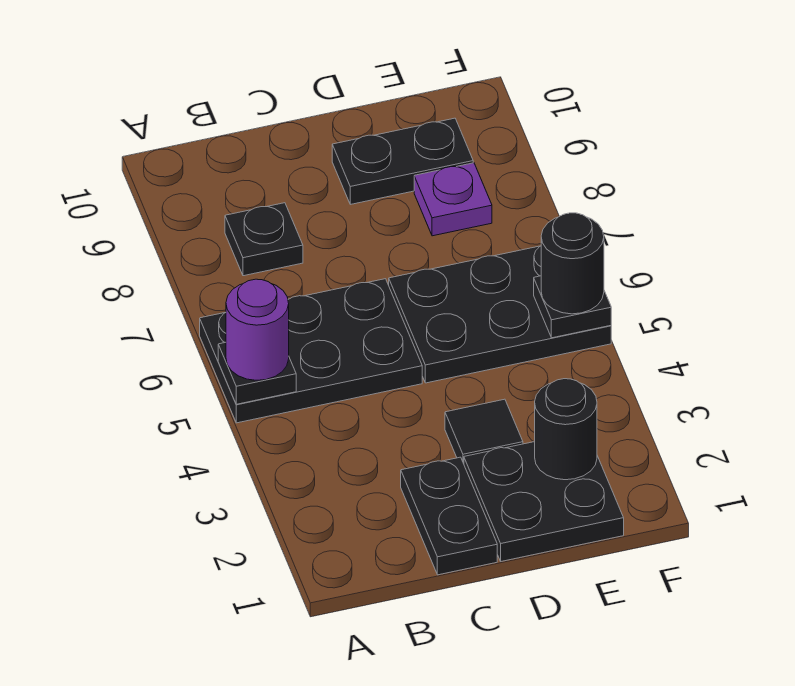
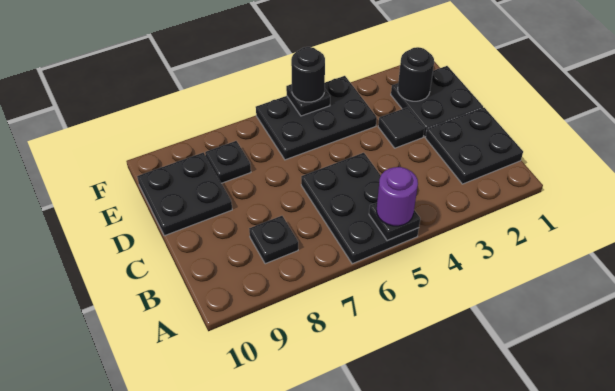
black 1x2 plate [401,457,497,575] -> black 2x2 plate [426,107,523,184]
black 2x3 plate [389,246,611,383] -> black 2x3 plate turned to [256,76,377,160]
black 1x2 plate [332,118,473,204] -> black 2x2 plate [137,153,232,236]
purple 1x1 plate [414,163,492,236] -> black 1x1 plate [205,141,251,183]

